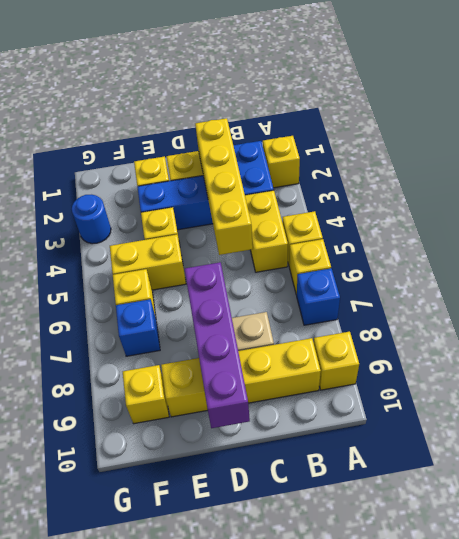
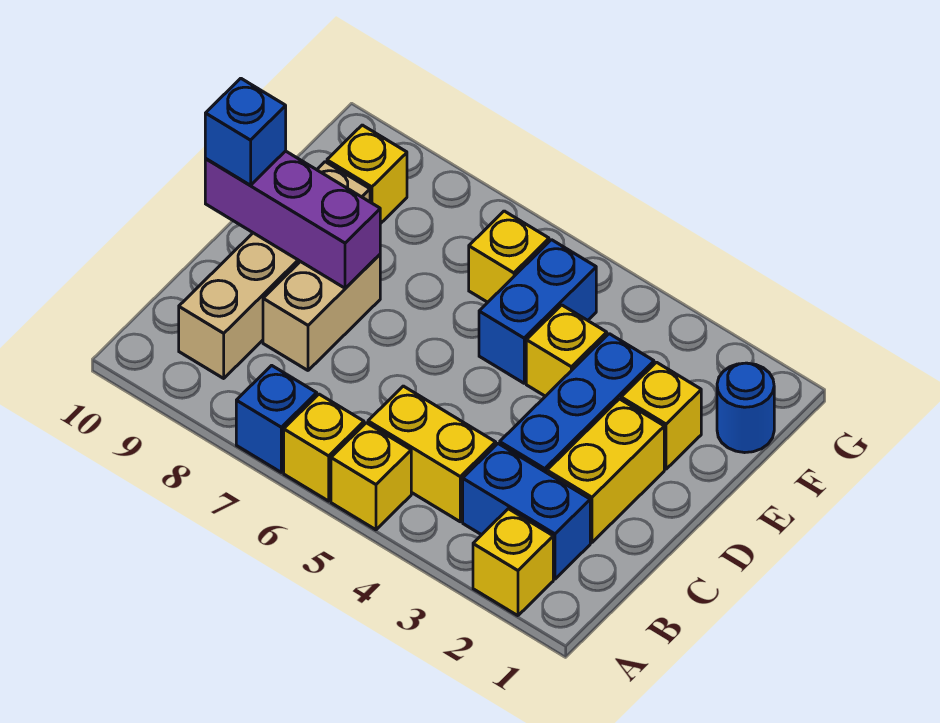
yellow 1x1 brick [314,332,359,390] -> none
yellow 1x4 brick [161,338,321,417] -> tan 1x4 brick [179,162,370,378]
yellow 1x4 brick [195,118,253,255] -> none
purple 1x4 brick [185,262,250,428] -> purple 1x3 brick [205,151,380,288]
yellow 1x2 brick [110,234,186,290] -> blue 1x2 brick [479,240,596,383]
blue 1x1 brick [116,299,160,356] -> blue 1x1 brick moved to [205,78,286,185]
blue 1x1 round brick [72,194,111,244] -> blue 1x1 round brick moved to [717,363,774,453]

